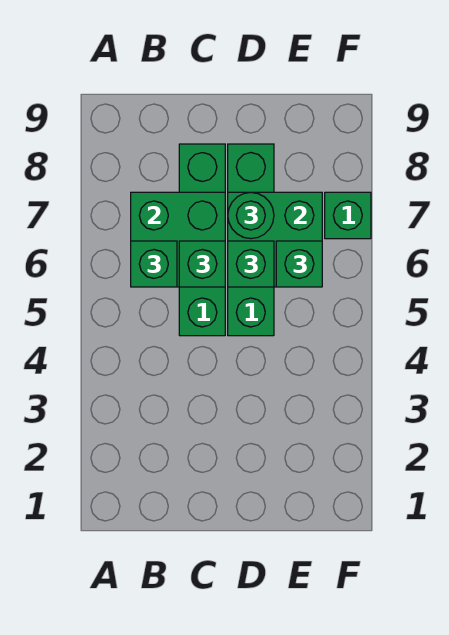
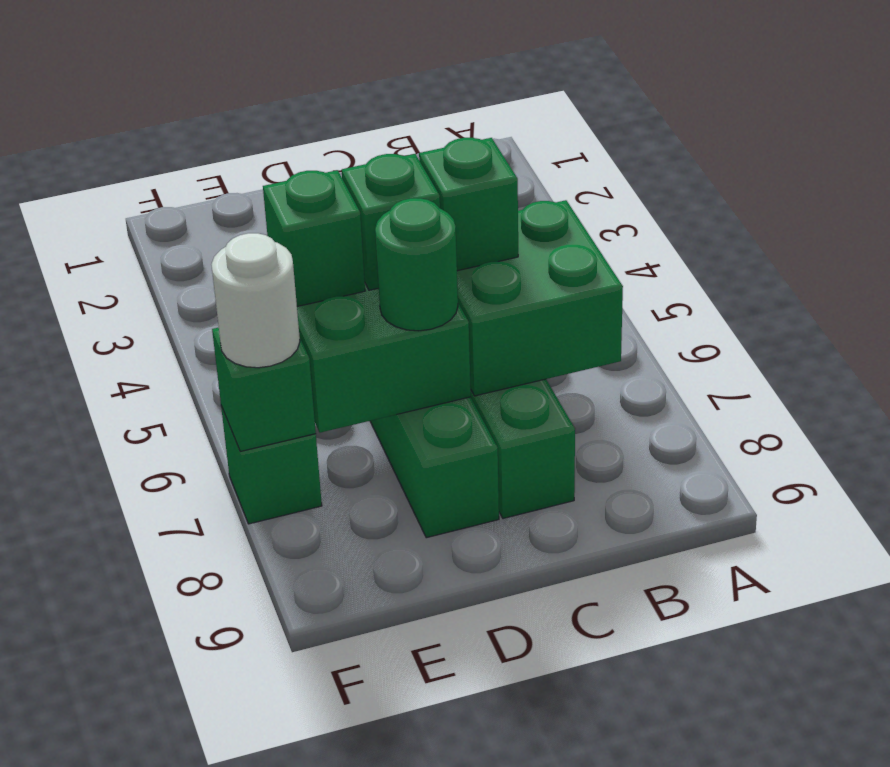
green 1x1 brick [131,241,177,287] -> green 1x1 brick moved to [212,328,316,451]
none -> white 1x1 round brick [211,233,300,368]

